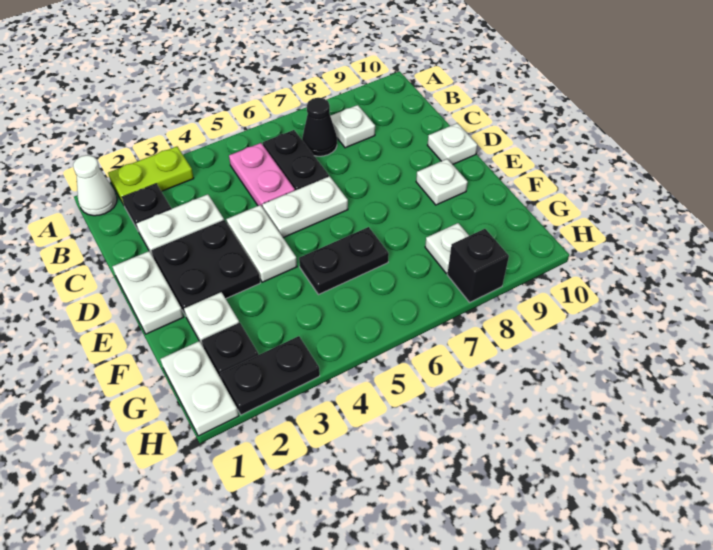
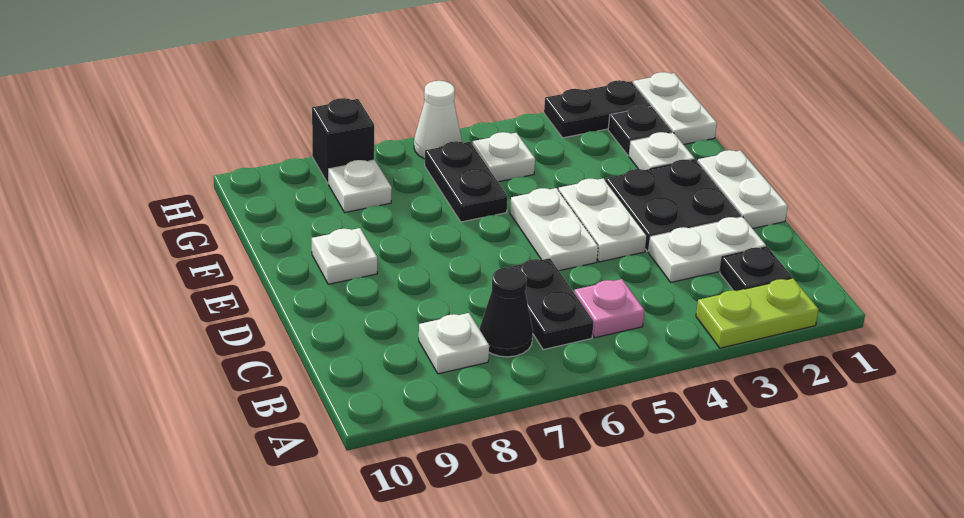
white 1x1 cone [73,155,117,216] -> white 1x1 cone moved to [414,81,462,159]
pink 1x2 plate [229,143,295,207] -> pink 1x1 plate [574,279,644,338]
white 1x2 plate [262,176,348,238] -> white 1x2 plate turned to [510,188,598,271]
white 1x1 plate [427,123,477,164] -> white 1x1 plate moved to [472,132,535,182]
black 1x2 plate [299,227,389,295] -> black 1x2 plate turned to [425,141,508,222]

